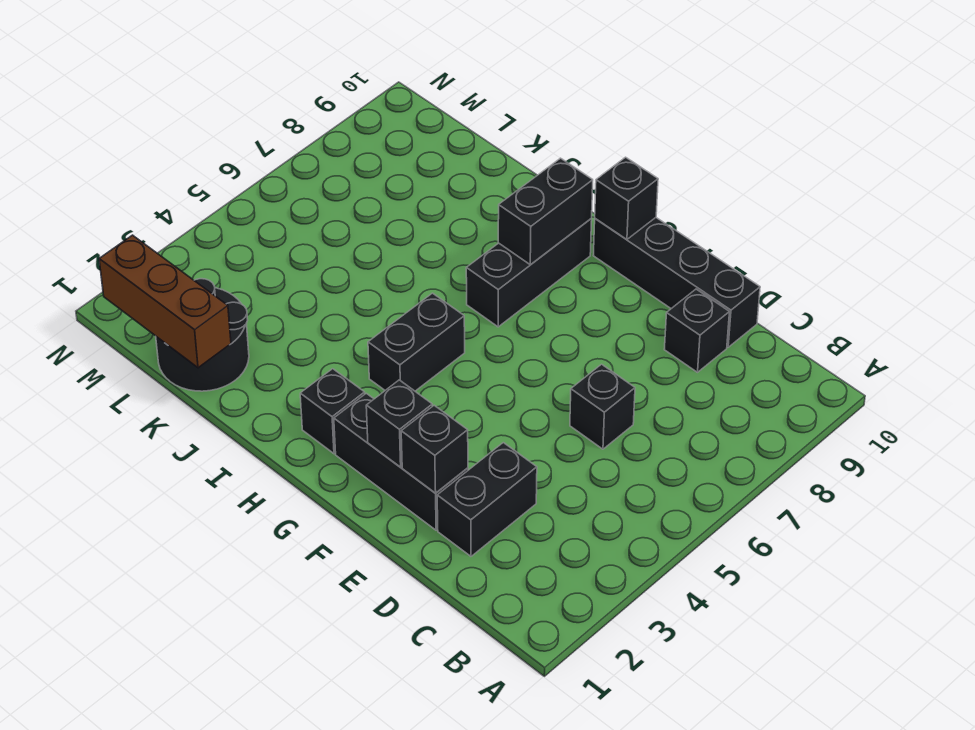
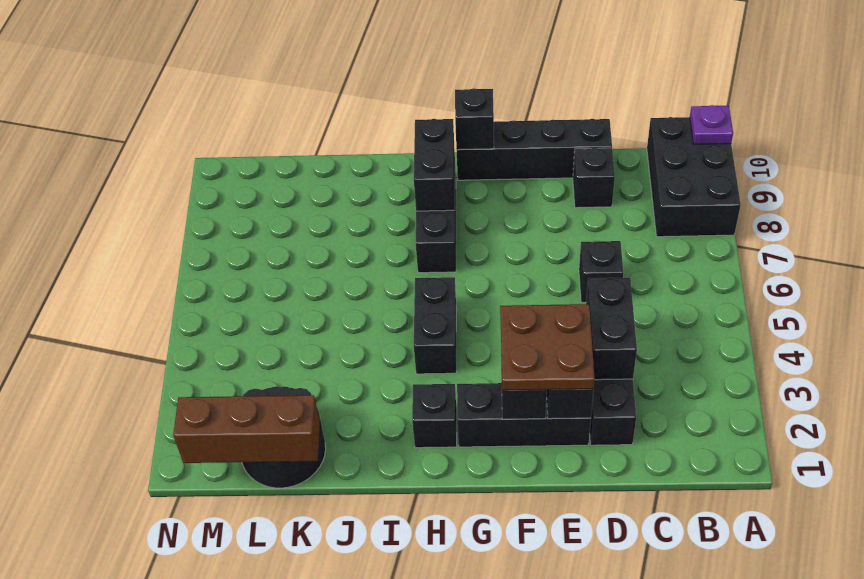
none -> black 2x3 brick [647,117,741,237]
none -> purple 1x1 plate [690,105,733,144]
none -> black 1x2 brick [586,278,637,380]
none -> brown 2x2 plate [500,304,595,390]

